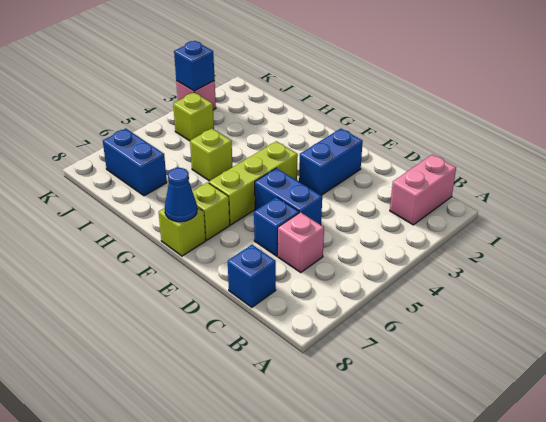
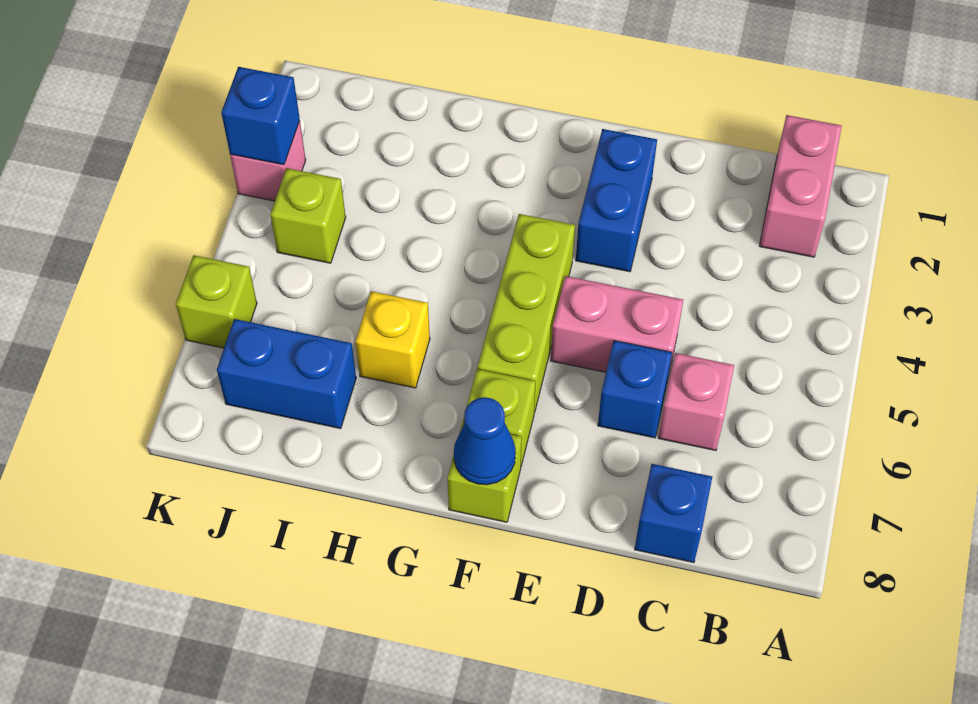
blue 1x2 brick [255,168,322,225] -> pink 1x2 brick [551,276,683,376]
lime 1x1 brick [190,129,232,181] -> lime 1x1 brick moved to [176,255,257,348]
none -> yellow 1x1 brick [355,291,430,388]

